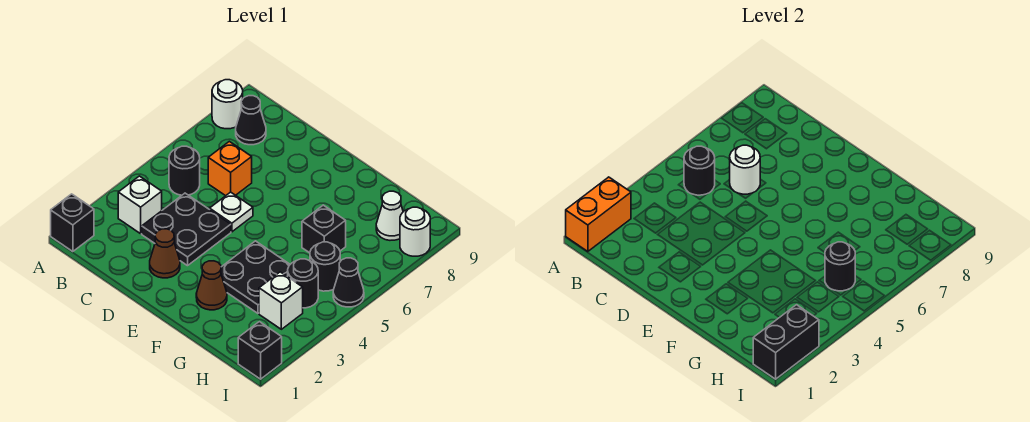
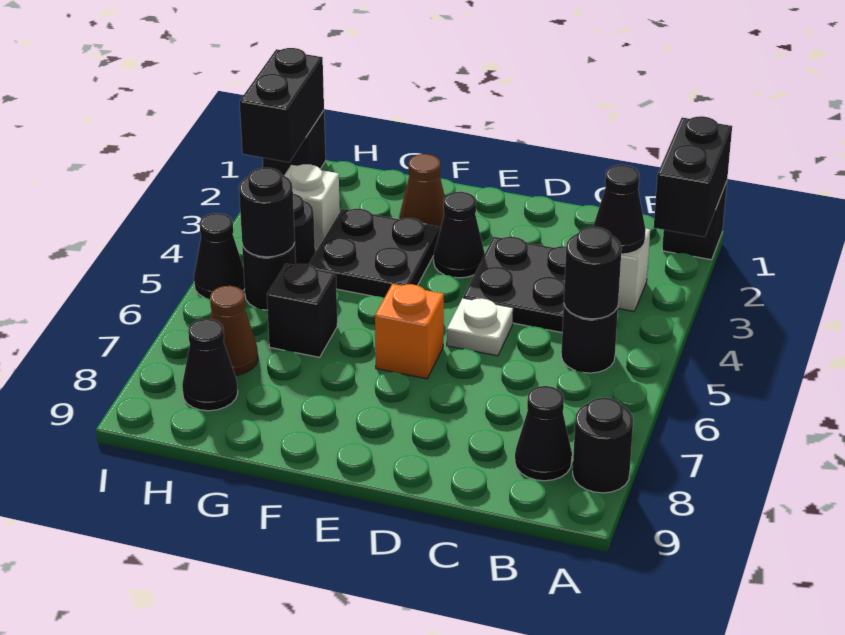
orange 1x2 brick [566,177,631,252] -> black 1x2 brick [654,116,732,237]
white 1x1 round brick [212,80,243,129] -> black 1x1 round brick [573,398,633,493]
none -> black 1x1 cone [593,165,646,254]
orange 1x1 brick [208,141,252,196] -> orange 1x1 brick moved to [375,284,444,379]
white 1x1 round brick [730,145,760,194] -> none
brown 1x1 cone [150,229,180,278] -> brown 1x1 cone moved to [210,286,258,375]
none -> black 1x1 cone [434,192,485,278]
white 1x1 cone [376,191,403,240] -> black 1x1 cone [182,319,238,411]
white 1x1 round brick [400,207,430,256] -> none

